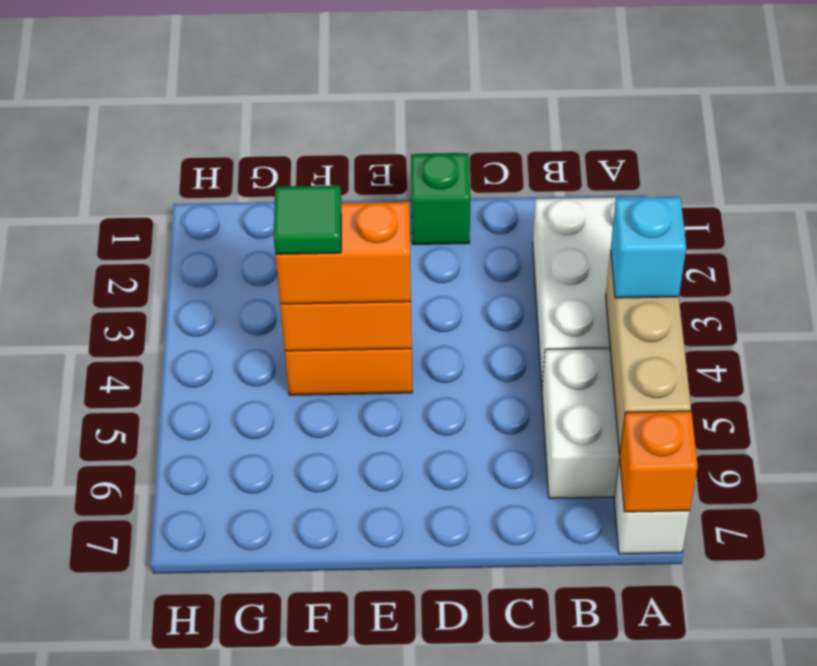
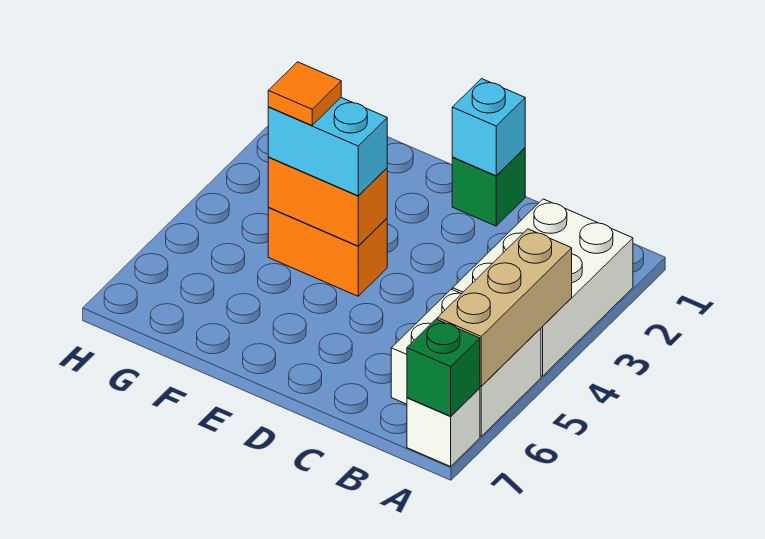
cyan 1x1 brick [611,197,686,298] -> cyan 1x1 brick moved to [452,79,525,176]
orange 1x1 brick [620,411,698,512] -> green 1x1 brick [407,319,480,416]
orange 1x2 brick [276,202,411,304] -> cyan 1x2 brick [268,98,387,196]
green 1x1 tile [274,185,341,254] -> orange 1x1 tile [268,62,341,125]

